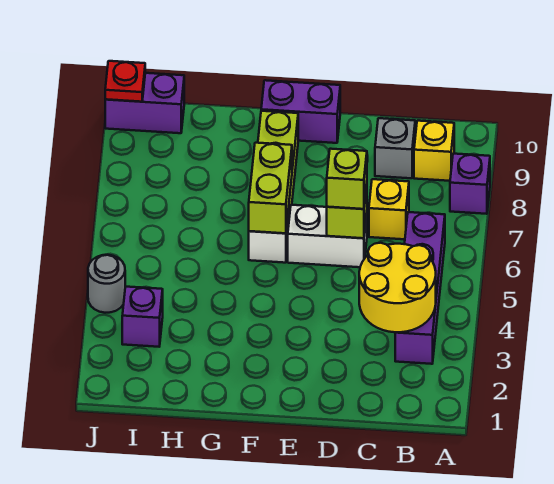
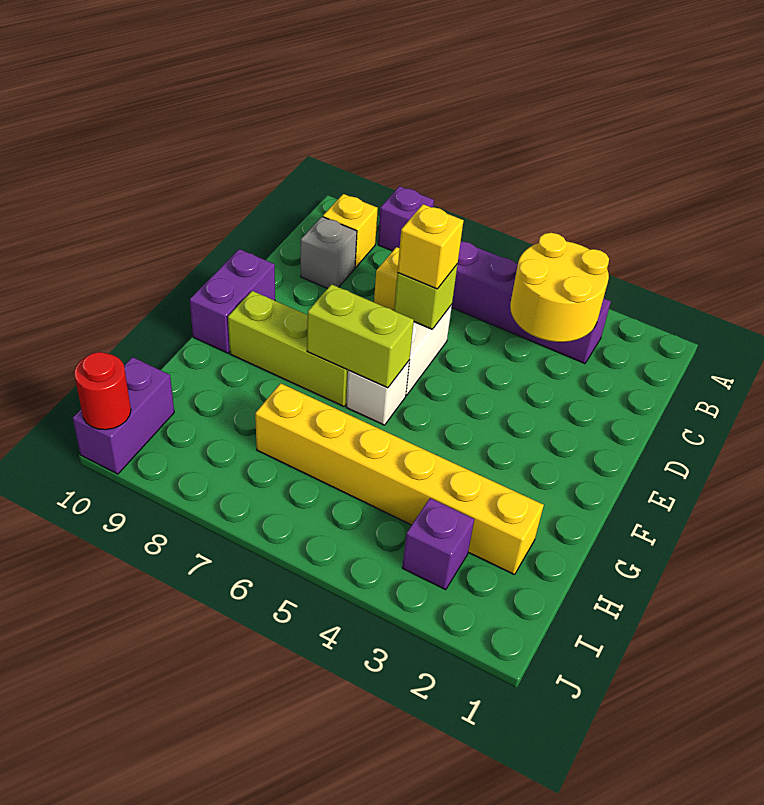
lime 1x1 brick [327,149,367,209] -> yellow 1x1 brick [398,204,464,289]
none -> yellow 1x6 brick [255,383,544,575]
grey 1x1 round brick [88,255,125,313] -> none
red 1x1 plate [105,61,145,102] -> red 1x1 round brick [74,352,131,430]

